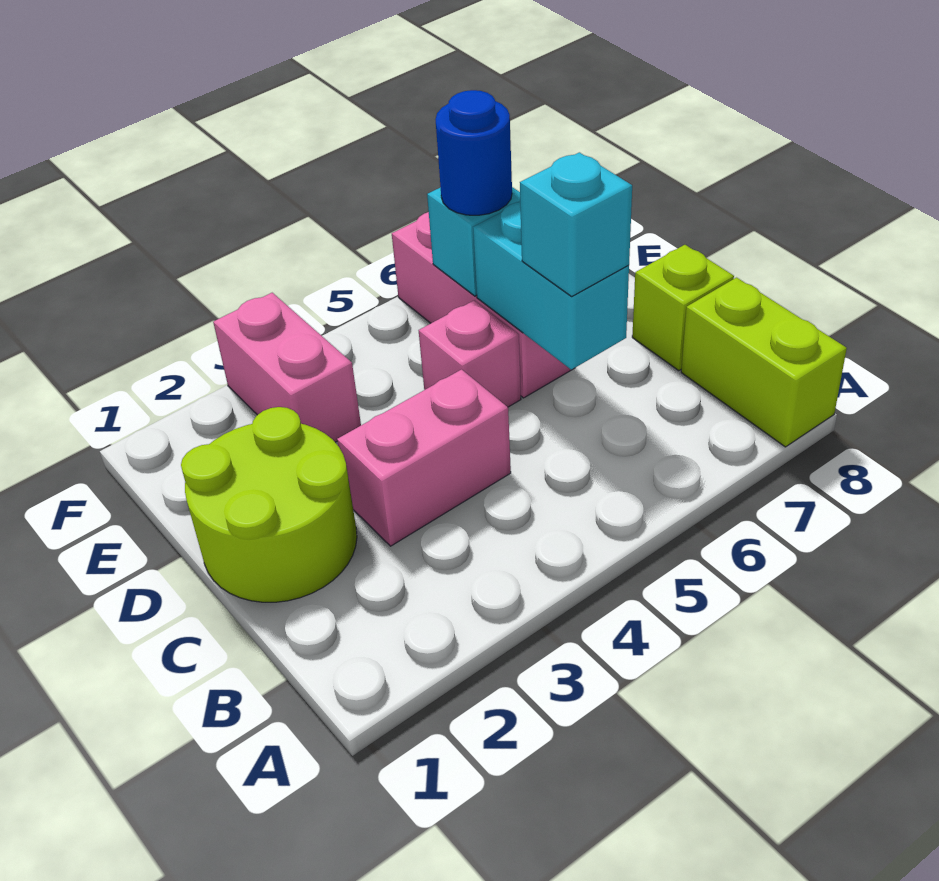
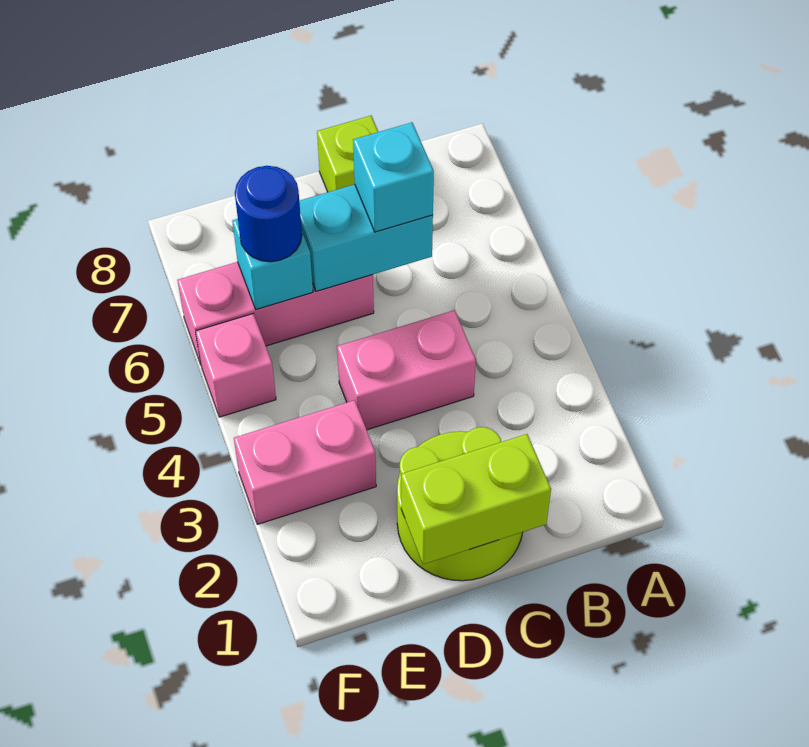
lime 1x2 brick [681,278,847,447] -> lime 1x2 brick moved to [401,434,551,564]
pink 1x2 brick [337,370,511,546] -> pink 1x2 brick turned to [337,310,476,430]
pink 1x1 brick [419,300,521,407] -> pink 1x1 brick moved to [196,314,276,417]

